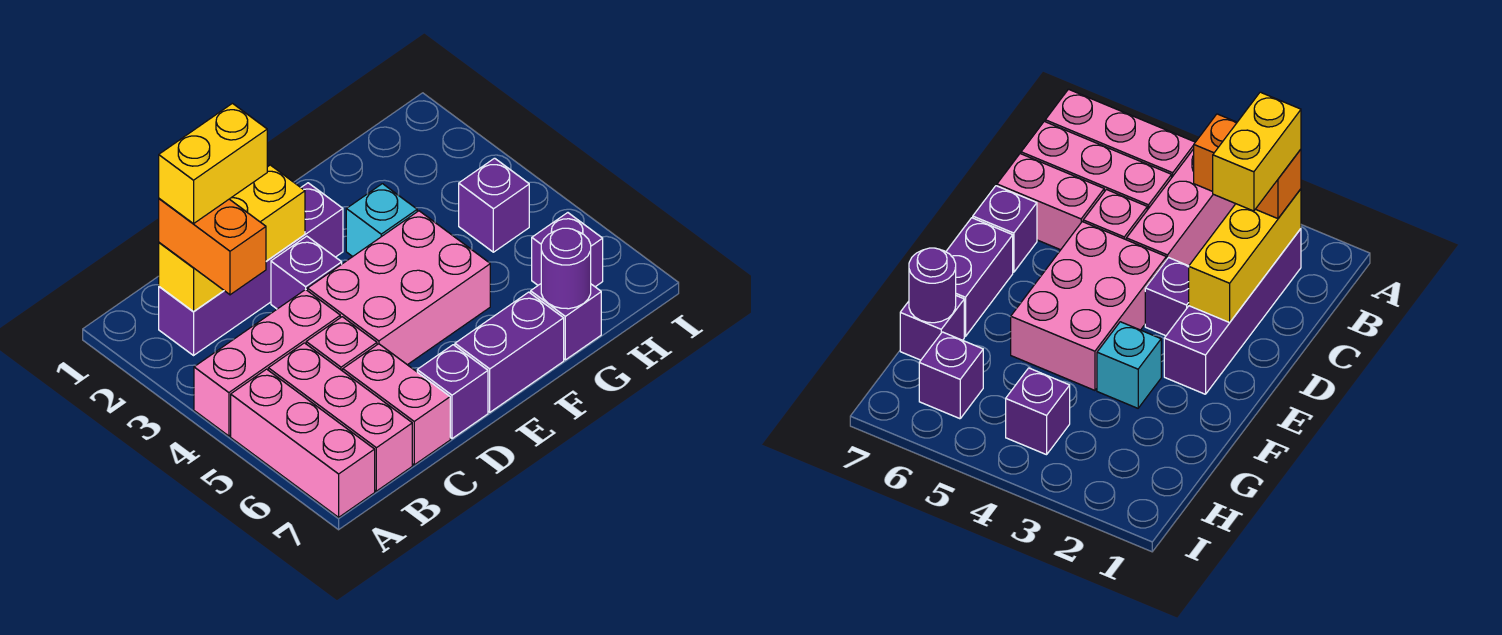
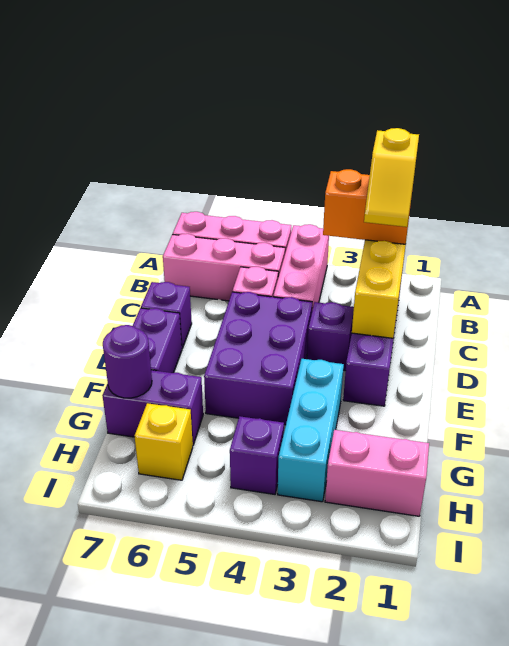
yellow 1x2 brick [159,103,267,224] -> yellow 1x2 slope [364,128,419,227]
pink 1x2 brick [343,344,450,465] -> pink 1x2 brick moved to [325,430,429,516]
pink 2x3 brick [307,211,490,365] -> purple 2x3 brick [204,292,312,425]
cyan 1x1 brick [346,184,417,256] -> cyan 1x3 brick [278,359,344,502]
purple 1x1 brick [531,284,601,360] -> purple 1x2 brick [102,370,203,445]
purple 1x1 brick [532,213,603,287] -> yellow 1x1 brick [134,403,193,480]

